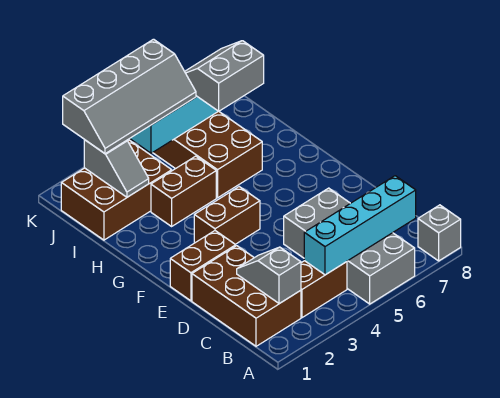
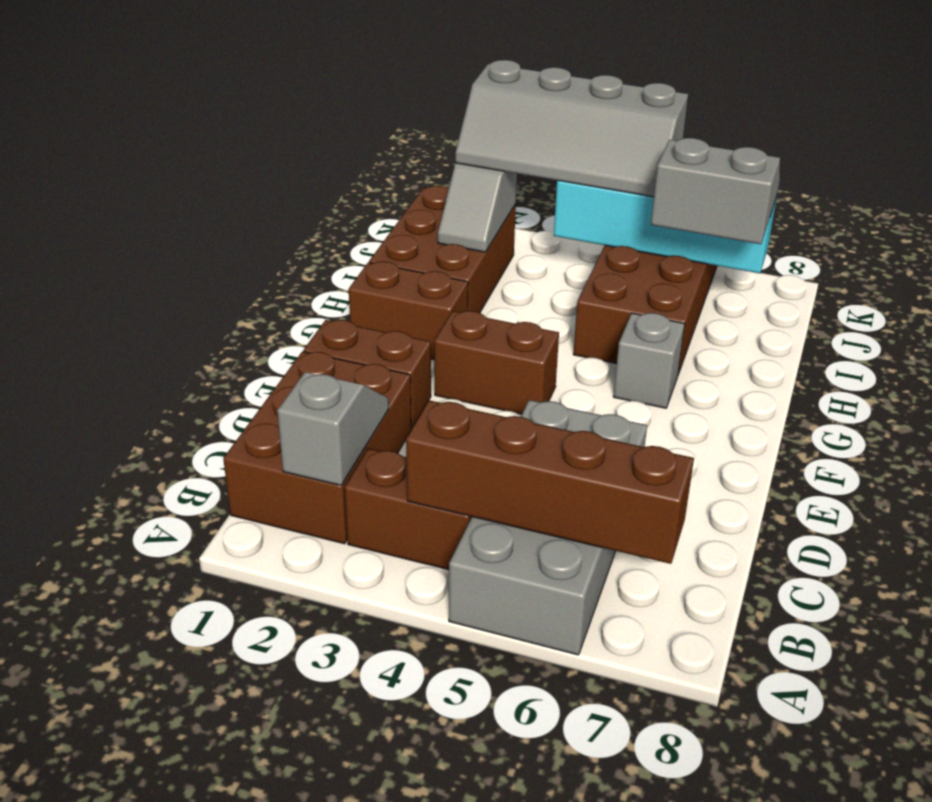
grey 1x1 brick [418,205,461,261] -> grey 1x1 brick moved to [614,313,685,408]
cyan 1x4 brick [304,176,416,275] -> brown 1x4 brick [406,400,694,564]
brown 1x2 brick [151,156,216,226] -> brown 1x2 brick moved to [349,261,468,360]
brown 2x3 brick [61,140,172,240] -> brown 2x3 brick turned to [369,186,516,313]

